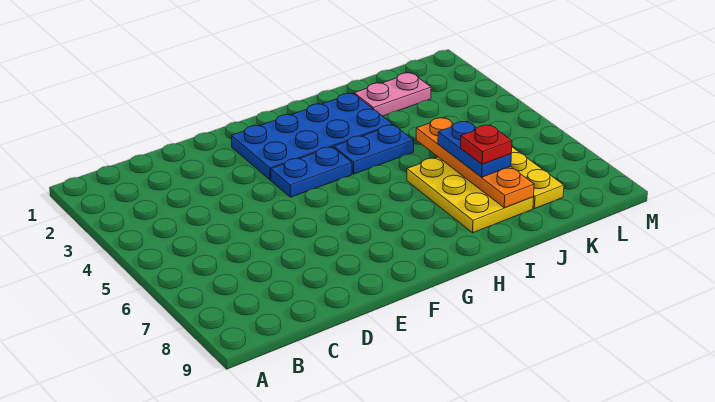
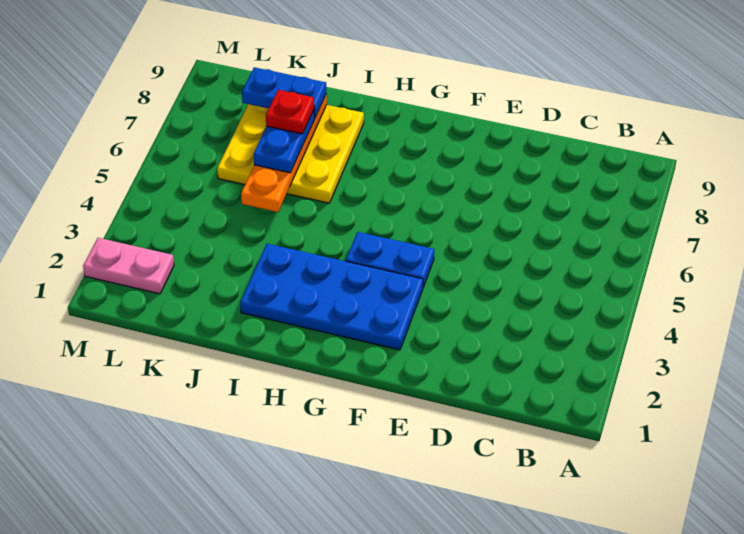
blue 1x2 plate [334,125,414,174] -> blue 1x2 plate moved to [242,67,326,118]
pink 1x2 plate [354,73,431,116] -> pink 1x2 plate moved to [83,238,174,294]

